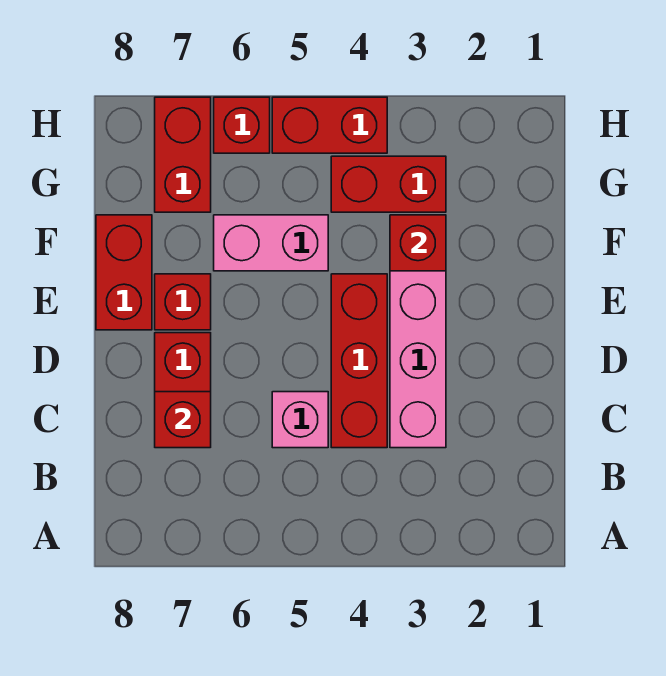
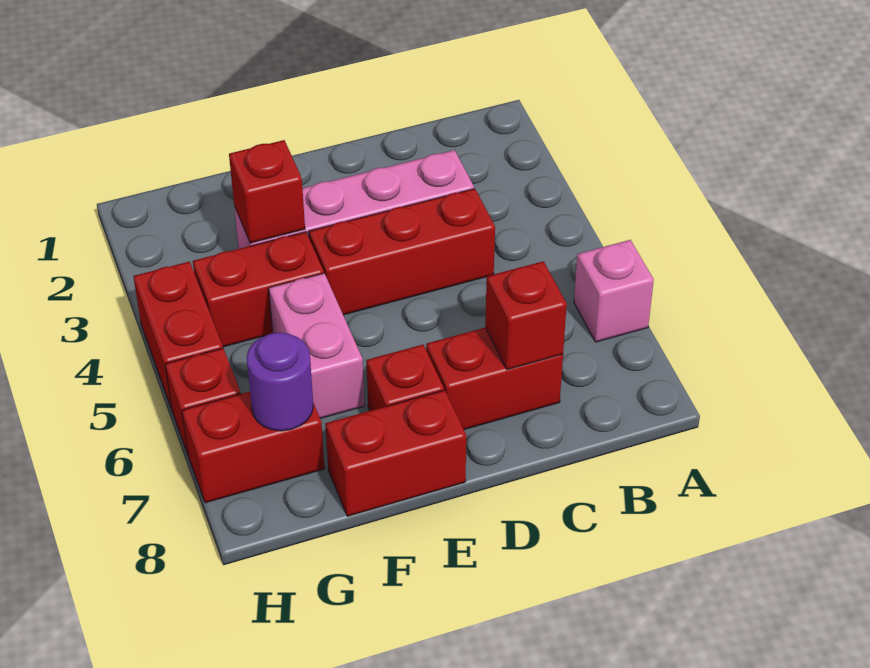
pink 1x1 brick [272,392,328,448] -> pink 1x1 brick moved to [574,240,654,342]
red 1x2 brick [331,156,446,212] -> red 1x2 brick turned to [193,232,324,347]
none -> purple 1x1 round brick [247,333,313,431]

